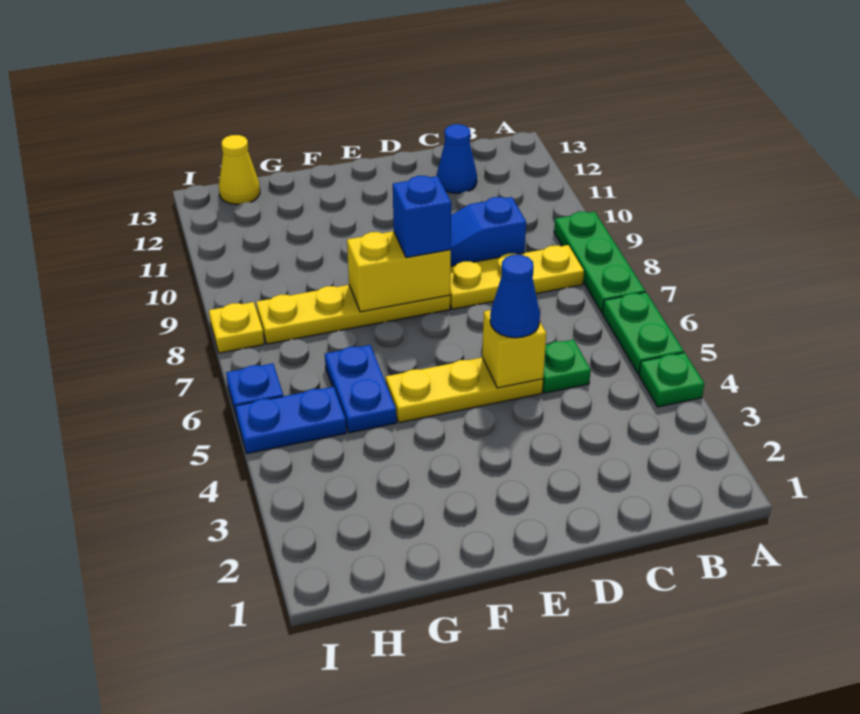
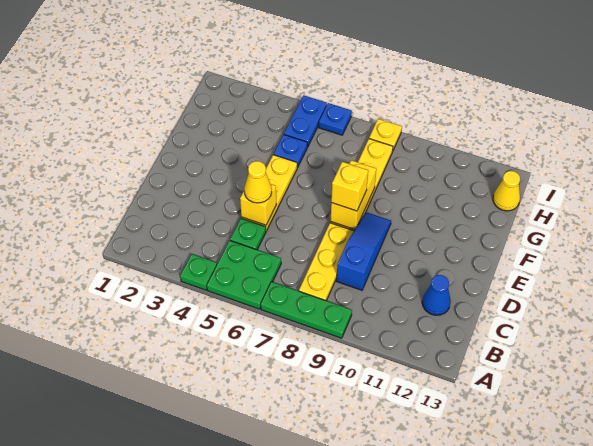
green 1x2 plate [603,292,684,374] -> green 2x2 plate [207,241,281,309]
blue 1x1 cone [490,255,540,338] -> yellow 1x1 cone [244,161,272,203]
blue 1x1 brick [393,176,451,258] -> yellow 1x1 brick [331,162,368,211]
blue 1x2 plate [325,345,396,433] -> blue 1x1 plate [274,135,307,167]

